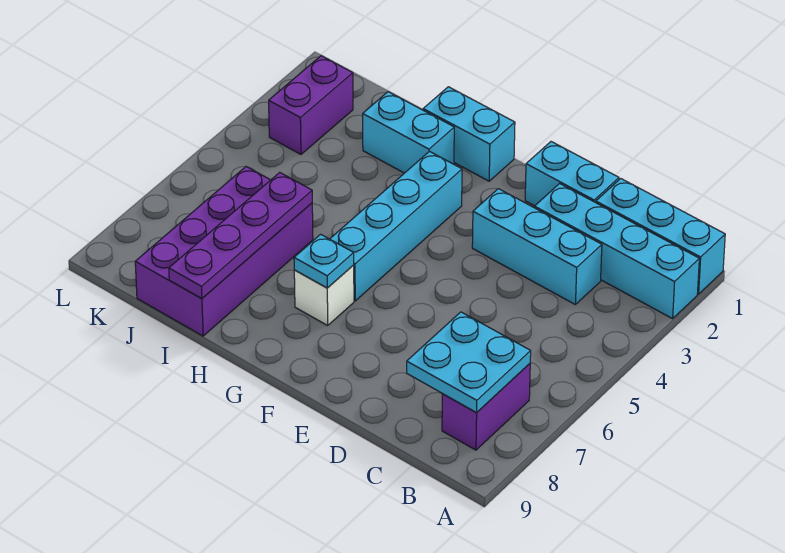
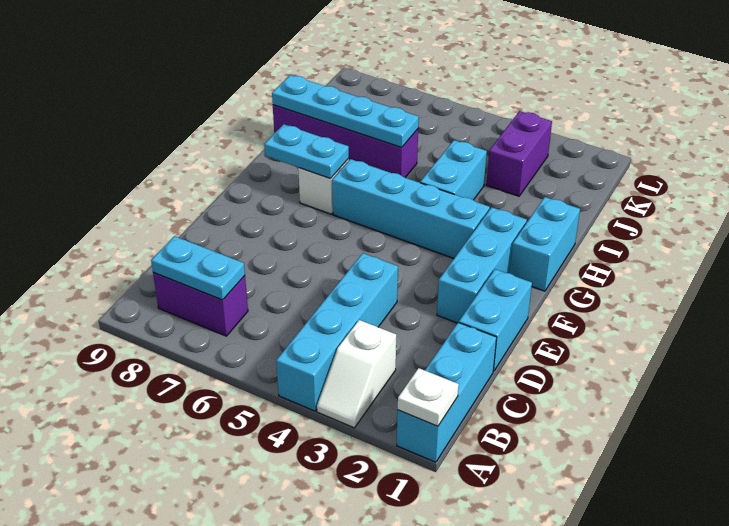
none -> white 1x1 plate [398,368,459,426]
cyan 1x4 brick [534,184,699,319] -> cyan 1x4 brick moved to [276,253,398,411]
none -> white 1x2 slope [317,320,396,428]
cyan 2x2 plate [407,312,531,412] -> cyan 1x2 plate [151,236,245,300]
cyan 1x3 brick [472,189,602,304] -> cyan 1x3 brick moved to [437,207,527,323]
cyan 1x1 plate [294,234,354,288] -> cyan 1x2 plate [264,124,349,178]
cyan 1x2 brick [363,92,454,173] -> cyan 1x2 brick moved to [420,140,487,200]
purple 2x4 brick [135,167,313,336] -> purple 1x4 brick [273,105,418,178]
purple 1x4 plate [169,172,312,298] -> cyan 1x4 plate [272,75,419,147]
purple 1x2 brick [269,56,353,154] -> purple 1x2 brick turned to [486,111,552,196]

